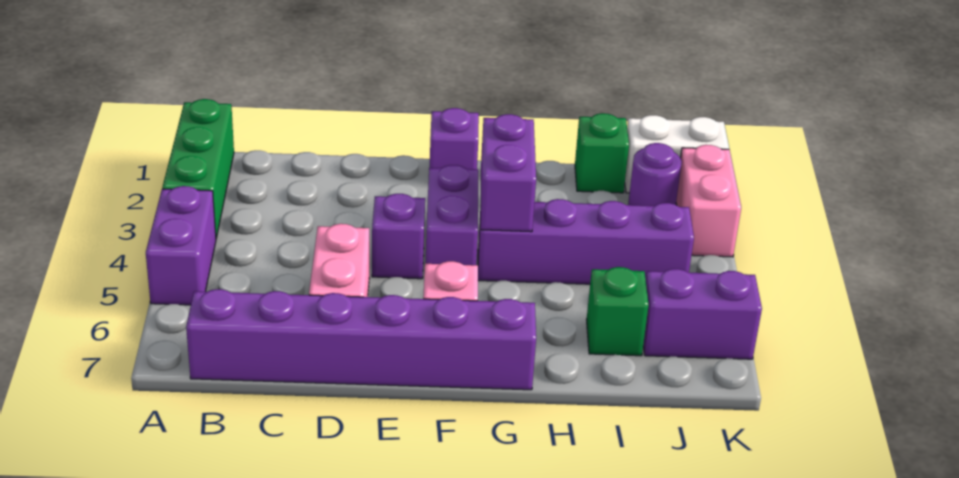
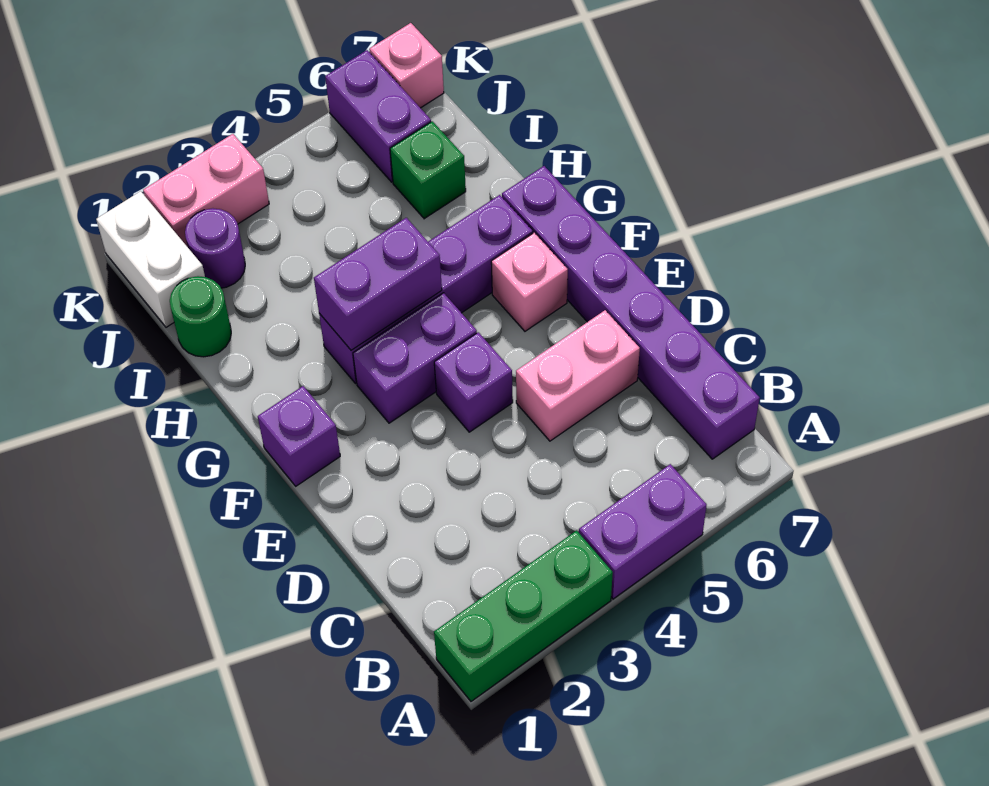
purple 1x4 brick [478,199,694,284] -> purple 1x4 brick turned to [319,195,533,384]
green 1x1 brick [575,113,629,193] -> green 1x1 round brick [170,276,231,357]
none -> pink 1x1 brick [369,23,444,108]

